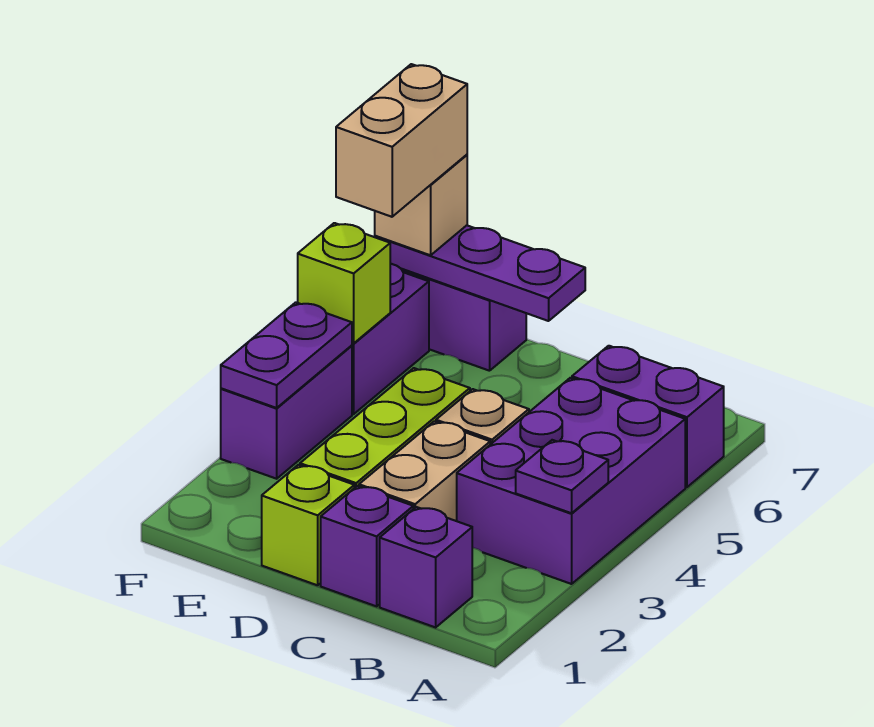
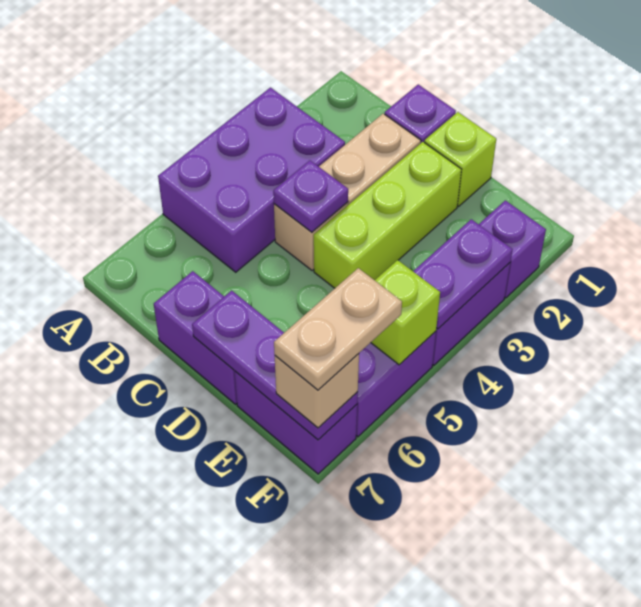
purple 1x1 plate [516,440,608,513] -> purple 1x1 plate moved to [273,161,348,232]
purple 1x2 brick [572,346,724,487] -> purple 1x2 brick moved to [154,271,237,404]
purple 1x1 brick [380,507,472,627] -> purple 1x1 brick moved to [479,200,546,298]
tan 1x2 brick [336,64,467,217] -> tan 1x2 plate [274,268,402,390]

